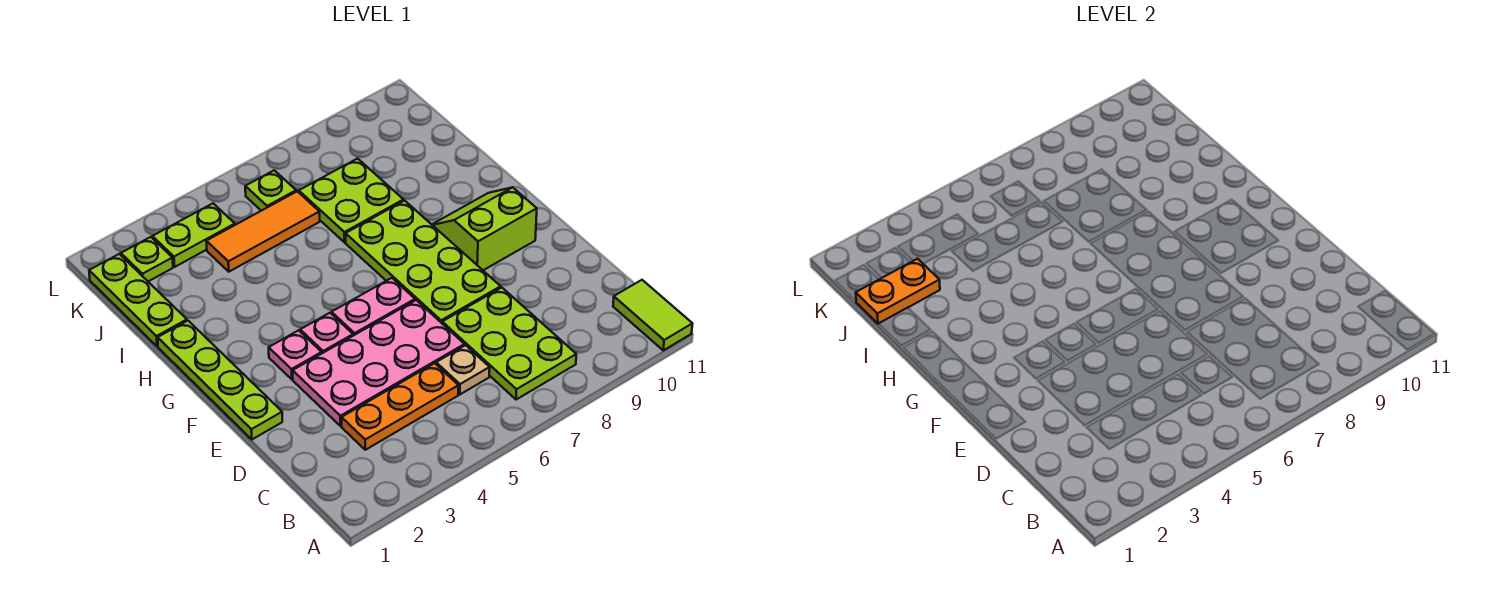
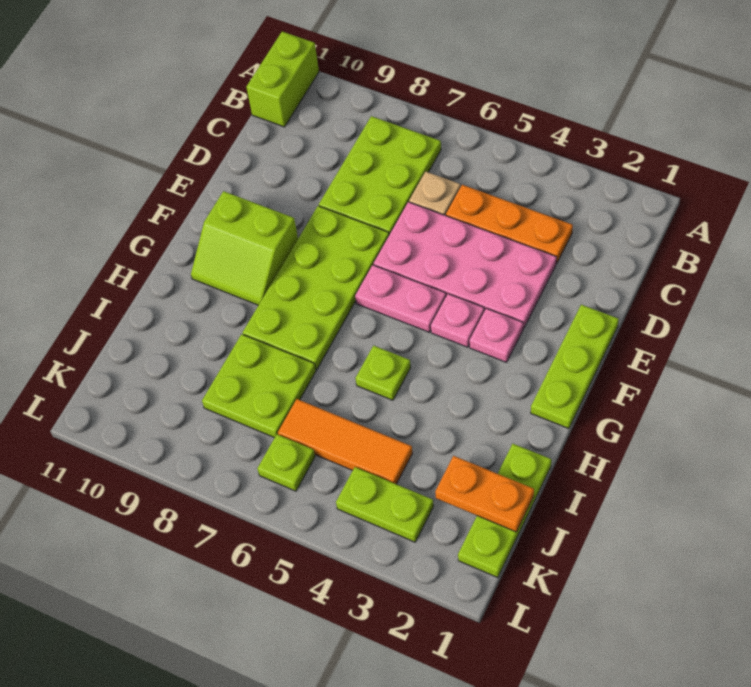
lime 1x2 tile [613,280,692,350] -> lime 1x2 brick [246,32,319,127]
lime 1x4 plate [158,321,282,439] -> lime 1x3 plate [531,305,619,429]
lime 1x1 plate [121,237,173,281] -> lime 1x1 plate moved to [355,346,411,400]

